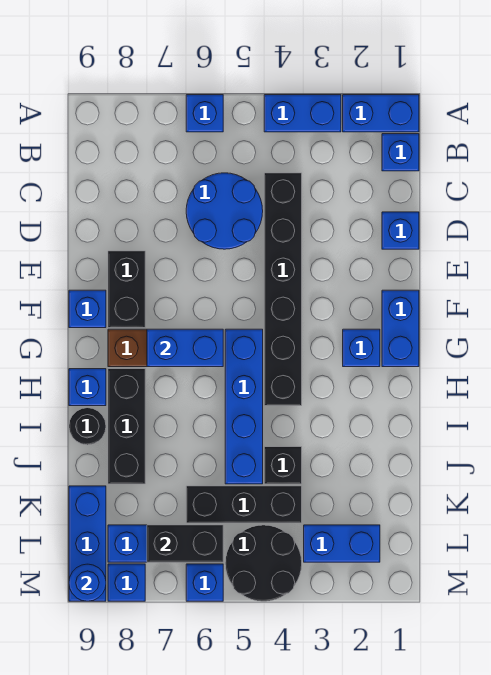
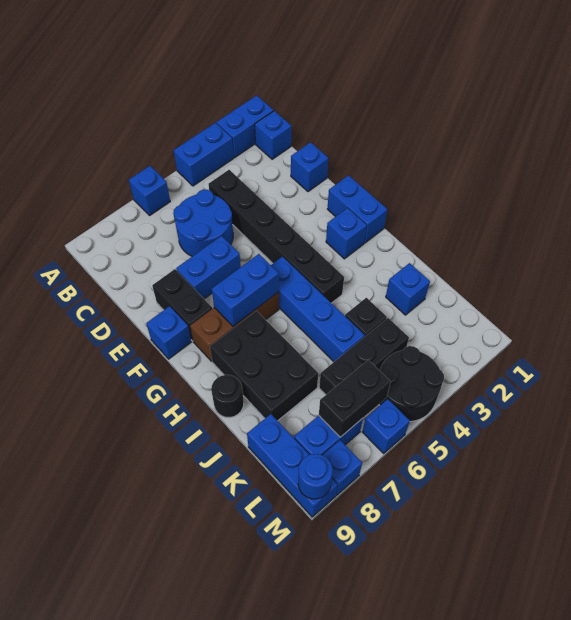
black 1x3 brick [108,369,145,484] -> black 2x3 brick [210,311,318,421]
blue 1x1 brick [69,369,106,406] -> blue 1x1 brick moved to [386,263,430,315]
blue 1x2 brick [304,525,380,562] -> blue 1x2 brick moved to [176,236,241,299]

